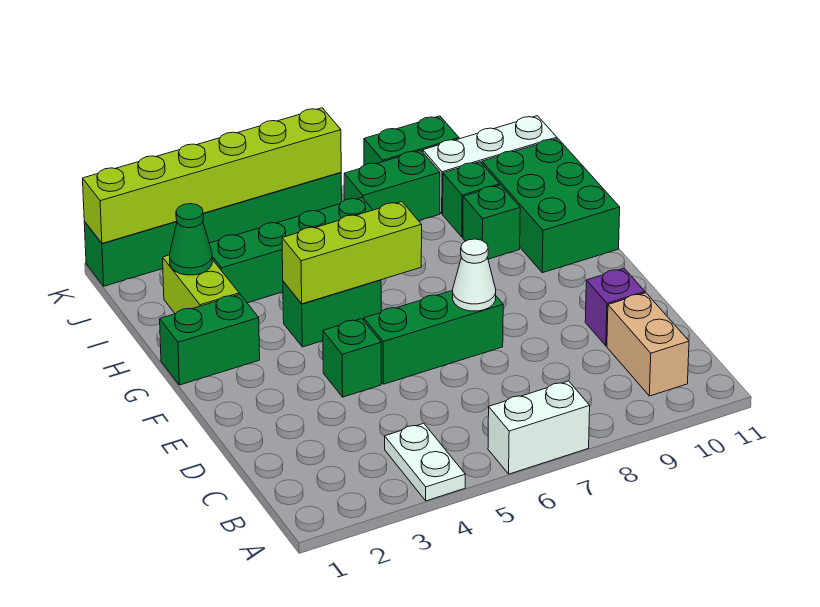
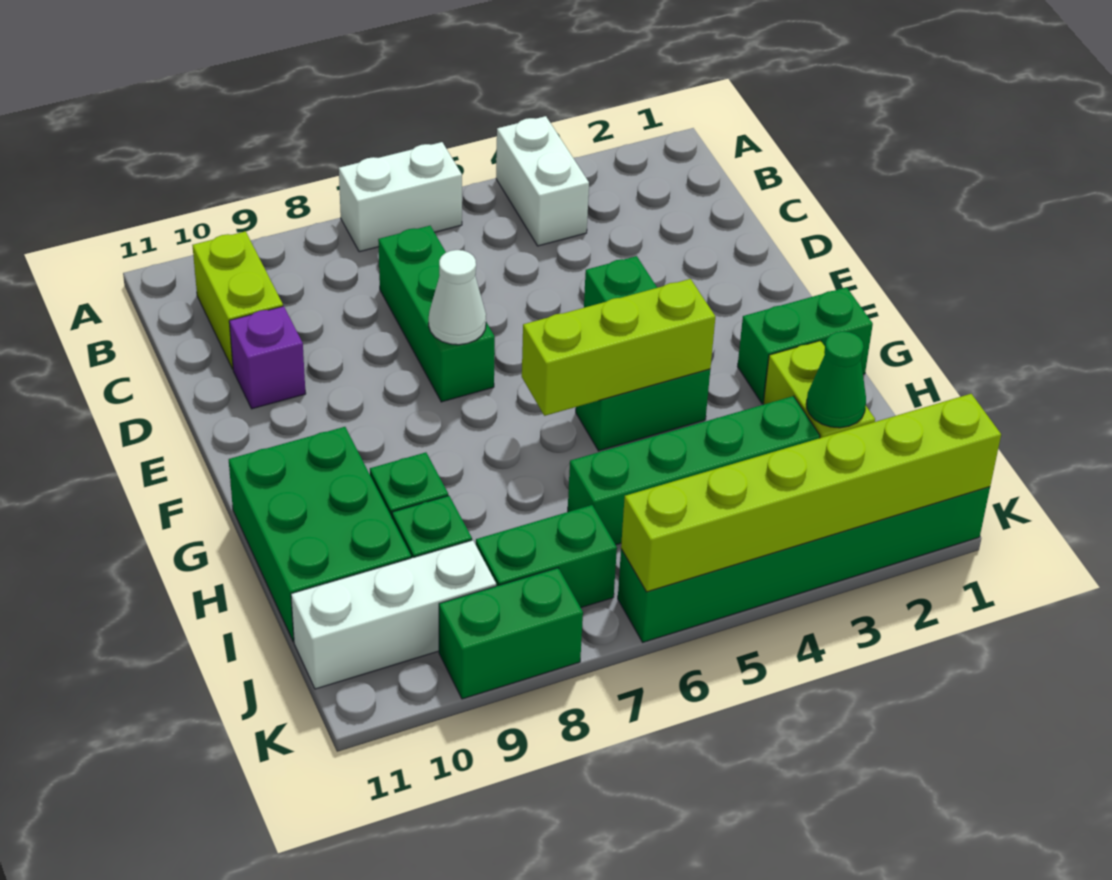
white 1x2 plate [385,423,465,501] -> white 1x2 brick [496,116,589,246]
tan 1x2 brick [607,293,689,396] -> lime 1x2 brick [192,231,283,369]
green 1x3 brick [364,290,503,384] -> green 1x3 brick turned to [378,226,495,402]

